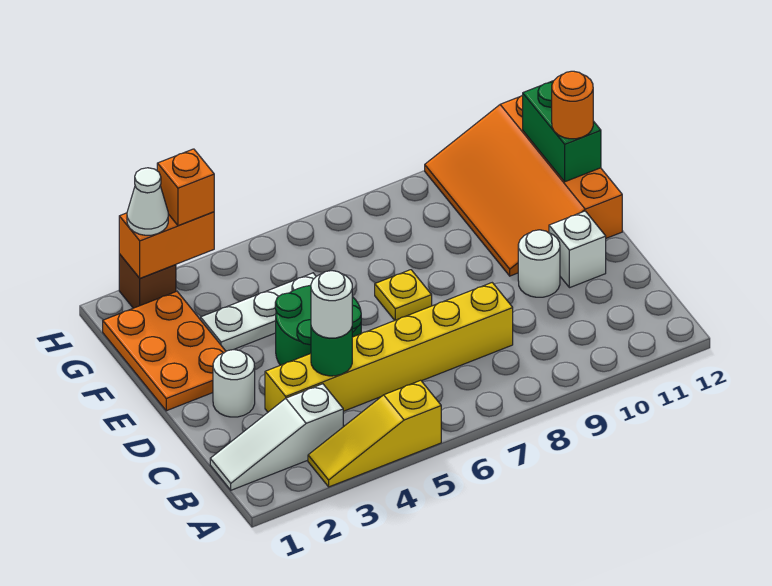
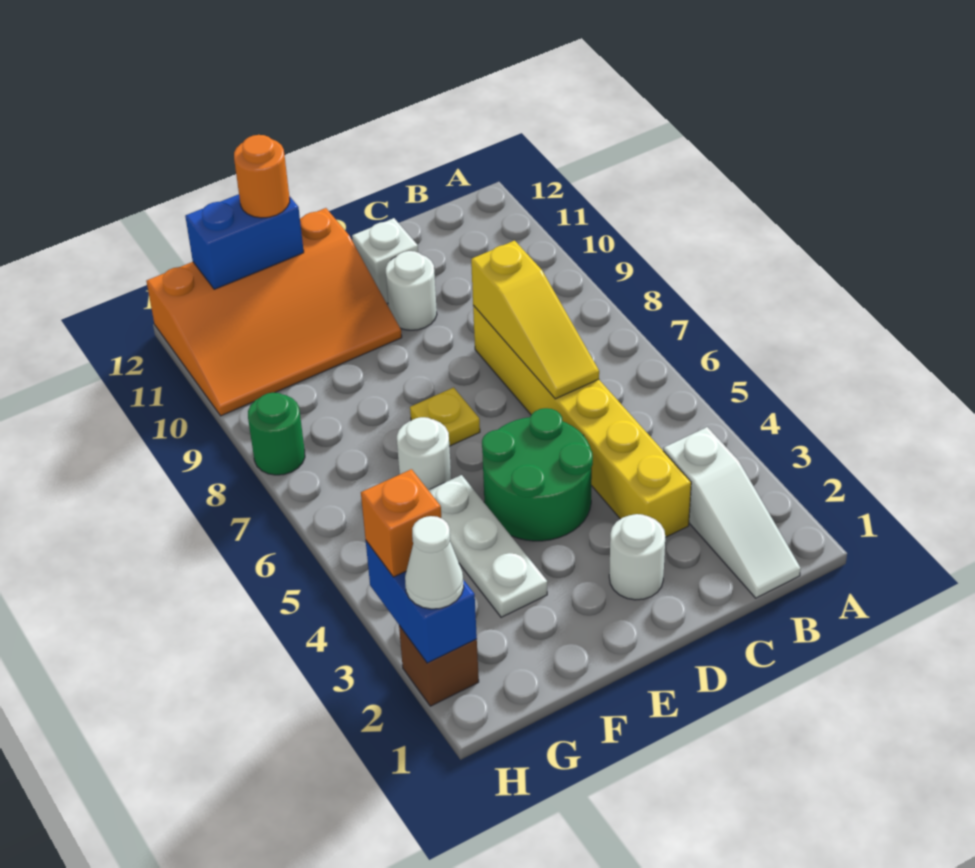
yellow 1x3 slope [308,380,441,487] -> yellow 1x3 slope moved to [471,240,599,399]
green 1x1 round brick [311,327,352,376] -> green 1x1 round brick moved to [248,393,305,475]
white 1x1 round brick [311,271,352,338] -> white 1x1 round brick moved to [397,417,451,490]
orange 2x3 plate [103,291,226,411] -> none
green 1x2 brick [523,81,601,182] -> blue 1x2 brick [185,194,304,289]
orange 1x2 brick [119,212,214,278] -> blue 1x2 brick [366,541,477,663]

